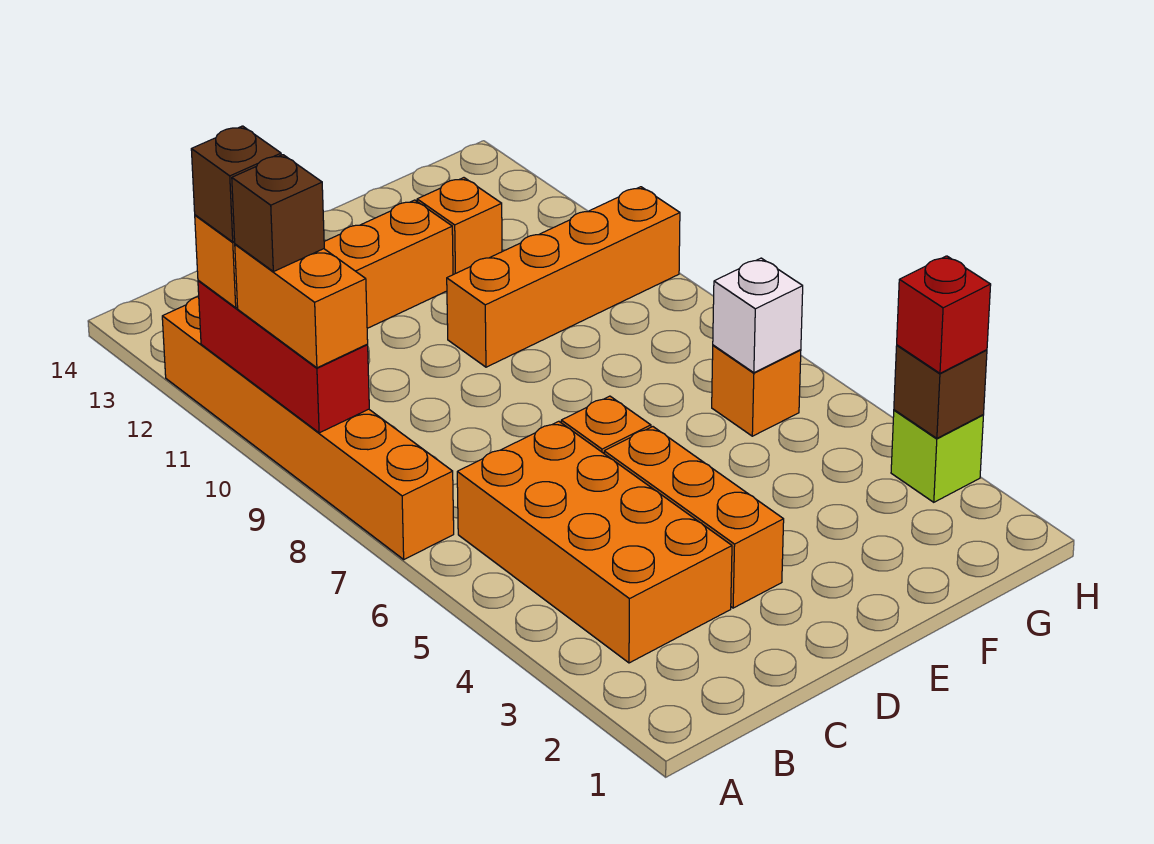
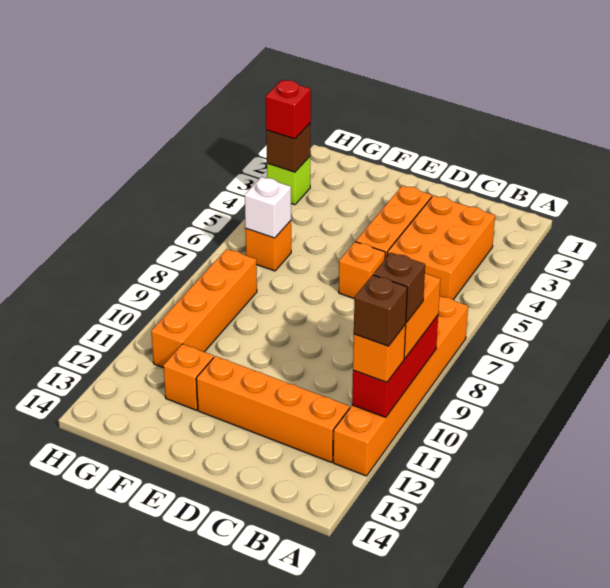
orange 2x4 brick [457,421,732,663] -> orange 2x3 brick [388,195,495,300]
orange 1x4 brick [447,187,680,367] -> orange 1x4 brick turned to [151,249,257,368]

